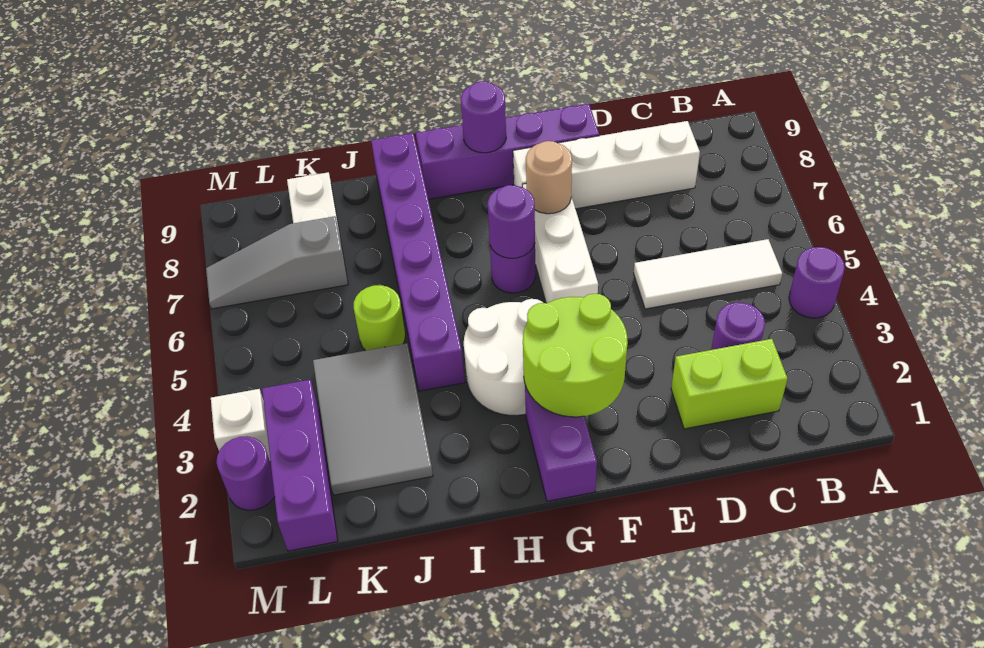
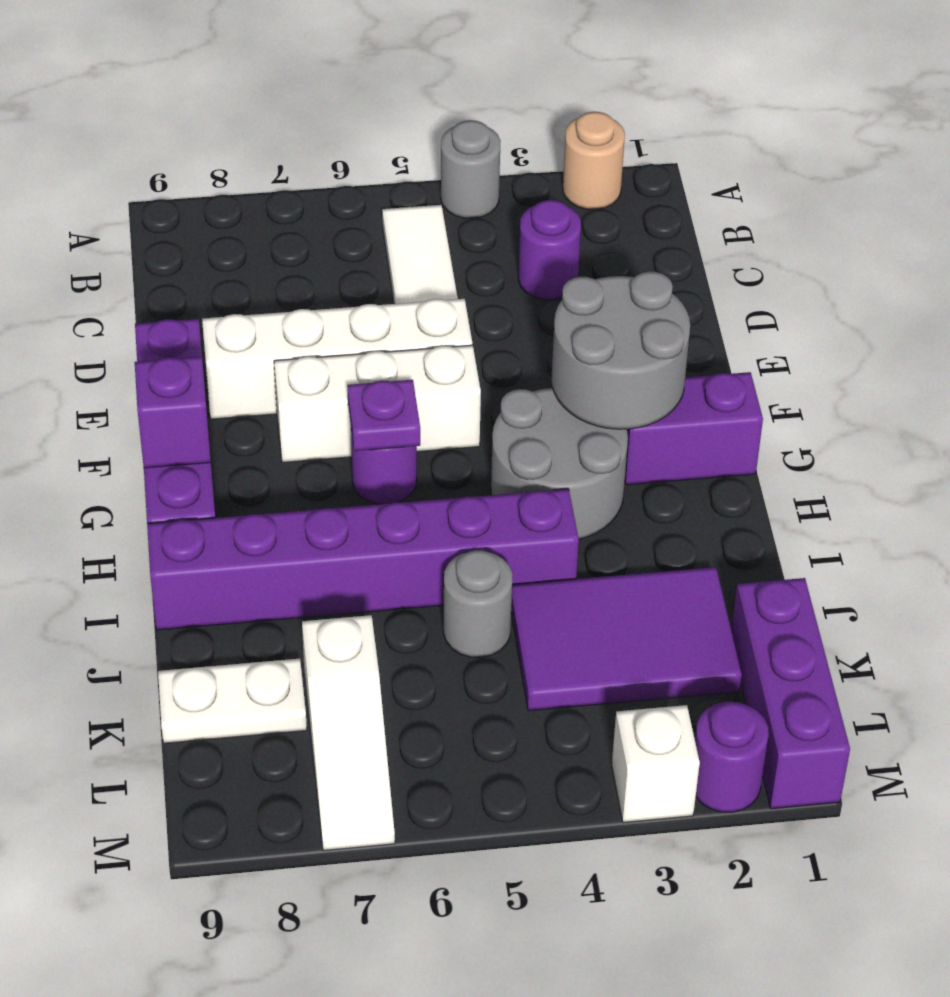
purple 1x1 round brick [789,247,845,318] -> grey 1x1 round brick [441,120,500,218]
lime 1x2 brick [671,339,787,429] -> none
white 1x4 brick [513,121,700,209] -> white 1x4 brick turned to [202,299,472,419]
lime 2x2 round brick [523,294,628,417] -> grey 2x2 round brick [551,271,690,429]
tan 1x1 round brick [526,141,572,214] -> tan 1x1 round brick moved to [563,112,625,209]
white 2x2 round brick [464,299,543,415] -> grey 2x2 round brick [491,388,628,539]
purple 1x1 round brick [488,185,535,258] -> purple 1x1 plate [347,380,420,451]
purple 1x1 round brick [461,81,506,153] -> purple 1x1 brick [135,357,211,468]
grey 2x3 tile [313,343,433,495] -> purple 2x3 tile [511,567,742,711]
lime 1x1 round brick [354,285,405,351] -> grey 1x1 round brick [443,550,513,658]
grey 1x3 slope [206,216,348,309] -> white 1x3 slope [302,615,395,851]
purple 1x3 brick [262,380,338,551] -> purple 1x3 brick turned to [731,578,850,809]

